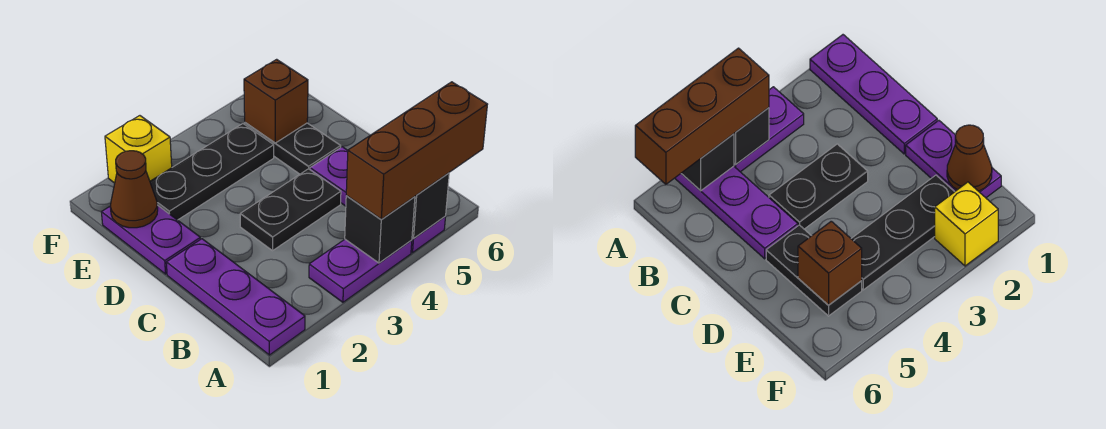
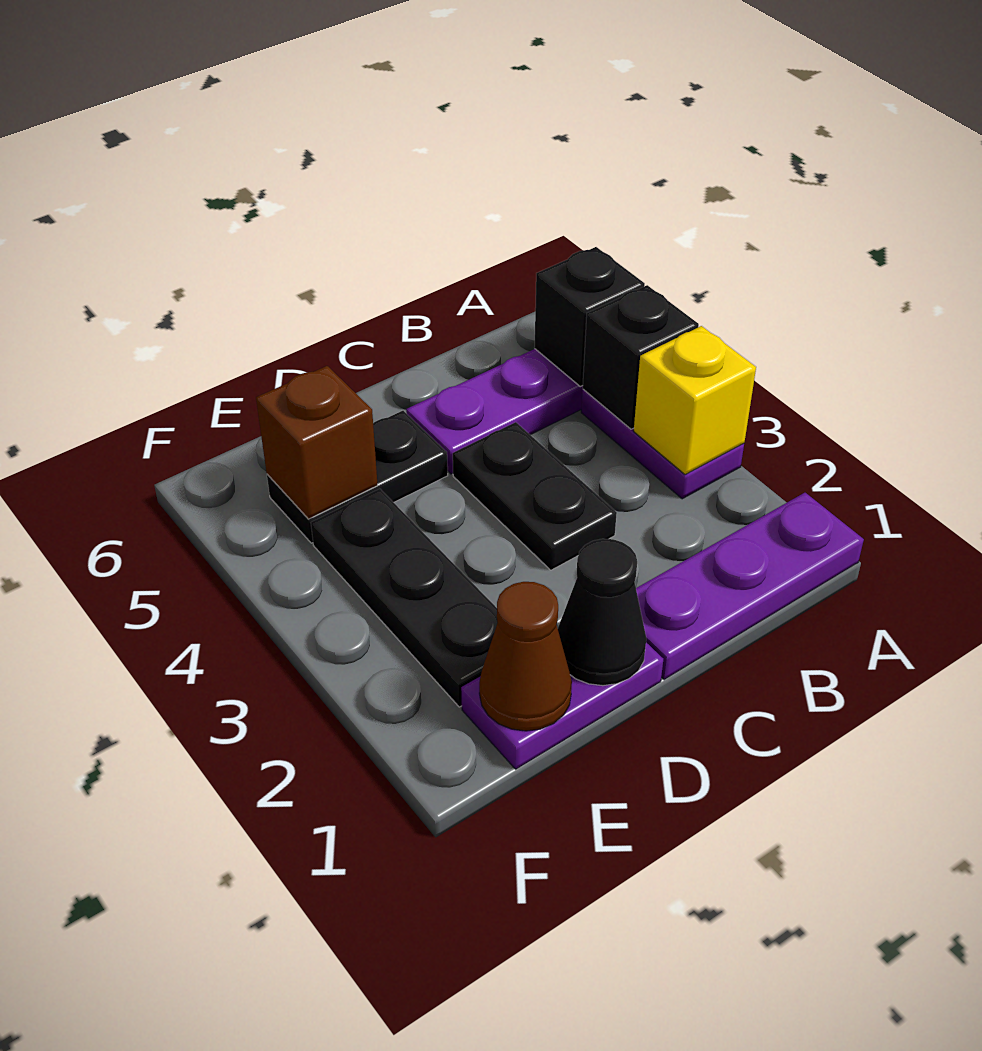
brown 1x3 brick [346,82,488,219] -> none
none -> black 1x1 cone [558,539,646,686]
yellow 1x1 brick [105,116,172,183] -> yellow 1x1 brick moved to [634,326,756,475]

